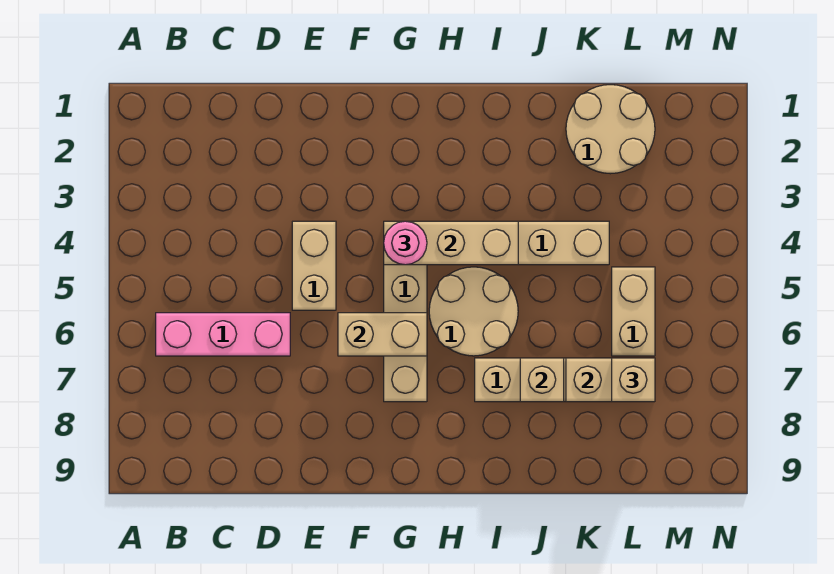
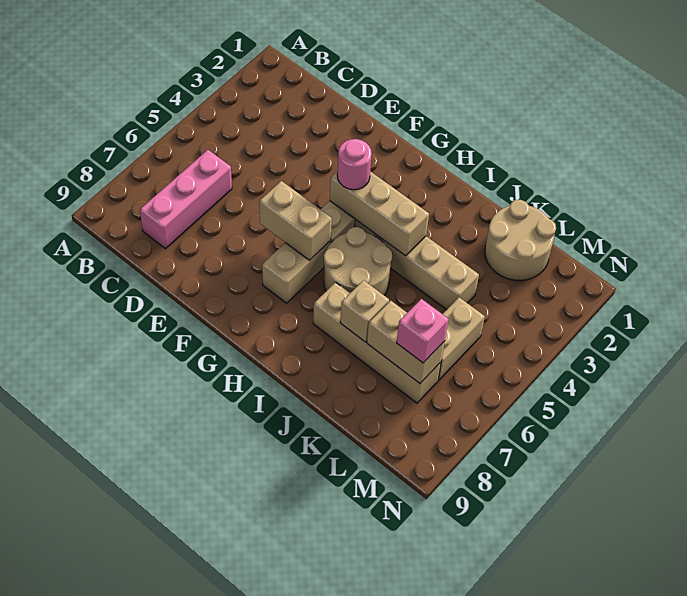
pink 1x3 brick [156,313,290,356] -> pink 1x3 brick turned to [140,150,232,249]
tan 1x2 brick [292,221,336,310] -> none
tan 1x1 brick [612,358,655,402] -> pink 1x1 brick [396,299,449,363]

